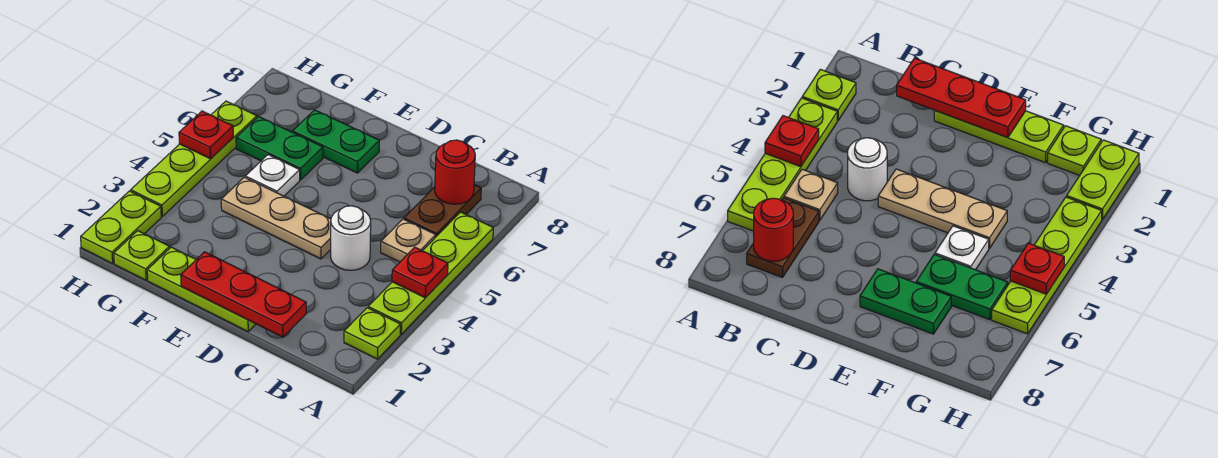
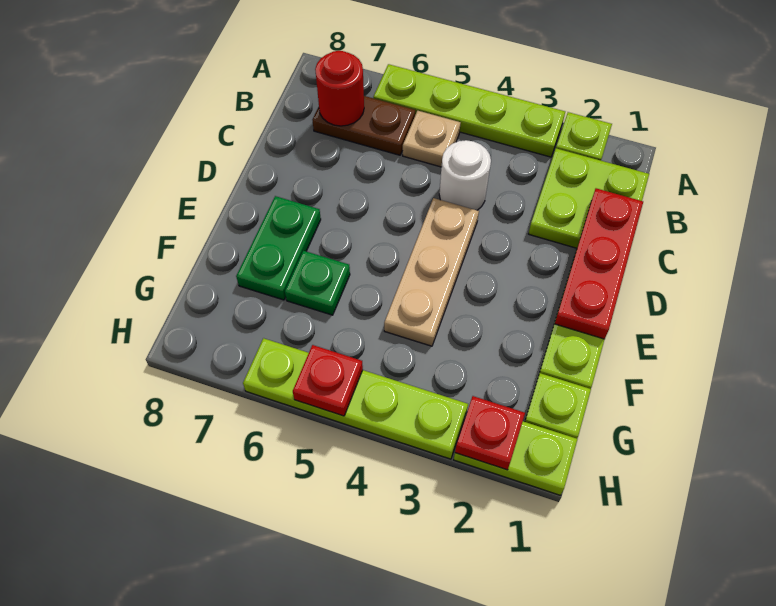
red 1x1 plate [392,247,448,298] -> red 1x1 plate moved to [455,396,525,470]
none -> lime 2x2 plate [528,148,649,248]
white 1x1 plate [245,155,300,196] -> none
green 1x2 plate [236,117,323,180] -> green 1x1 plate [285,251,350,315]

